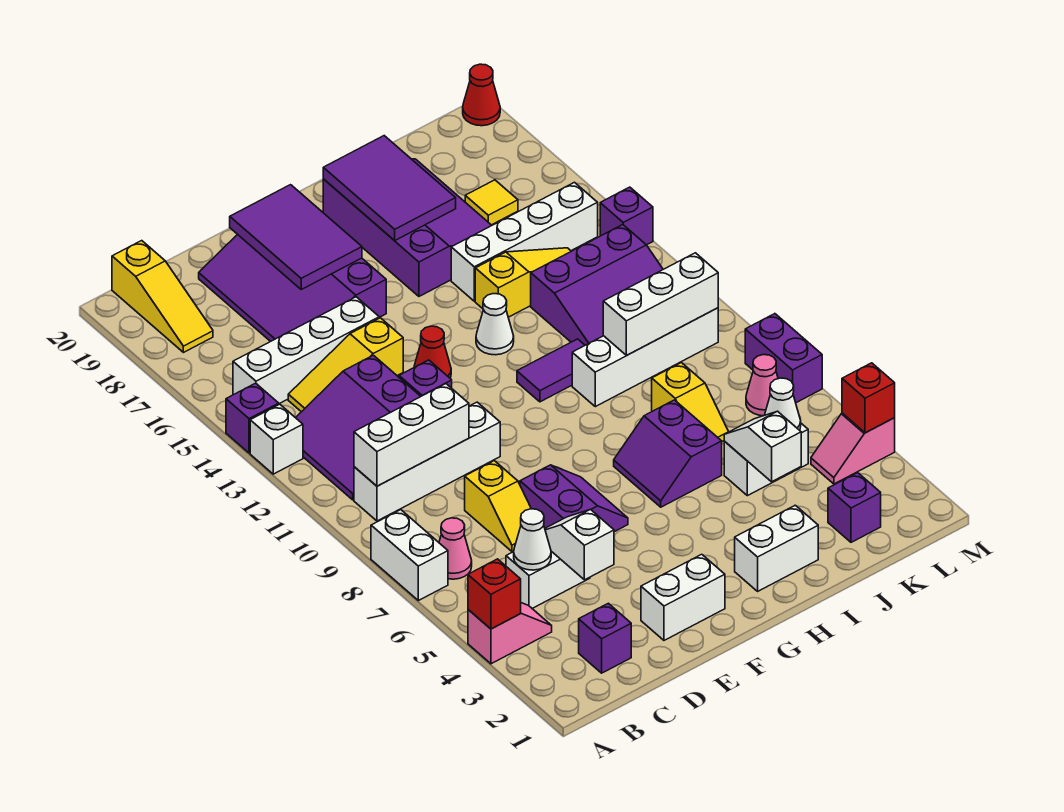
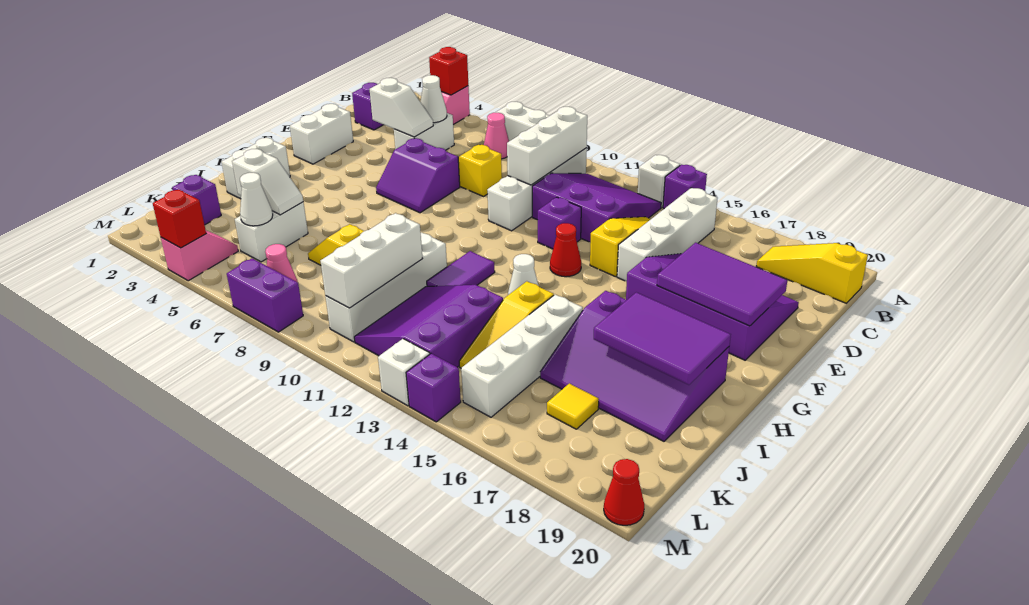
purple 2x2 slope [614,400,722,507] -> none
none -> white 1x1 brick [378,339,430,406]

